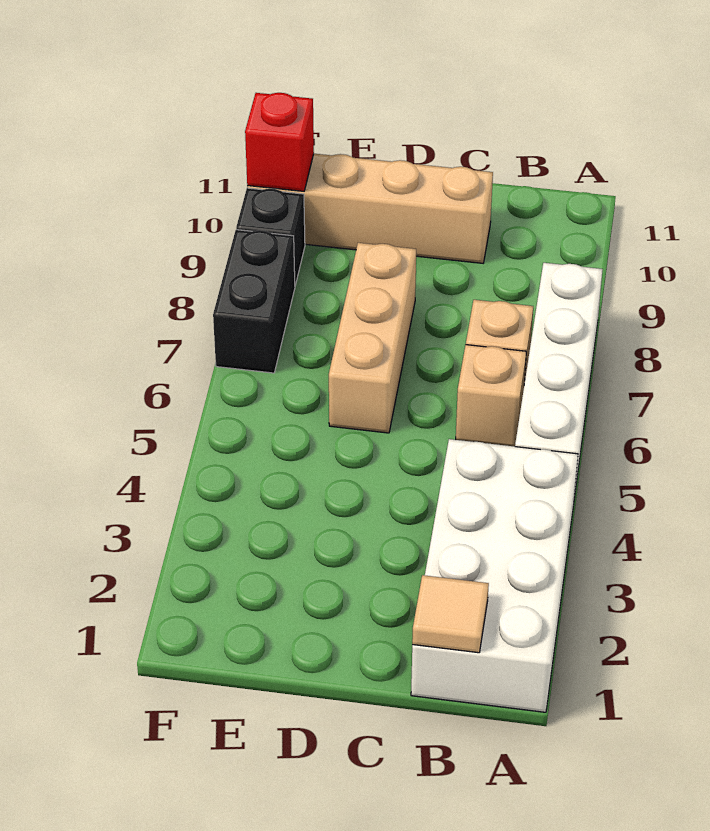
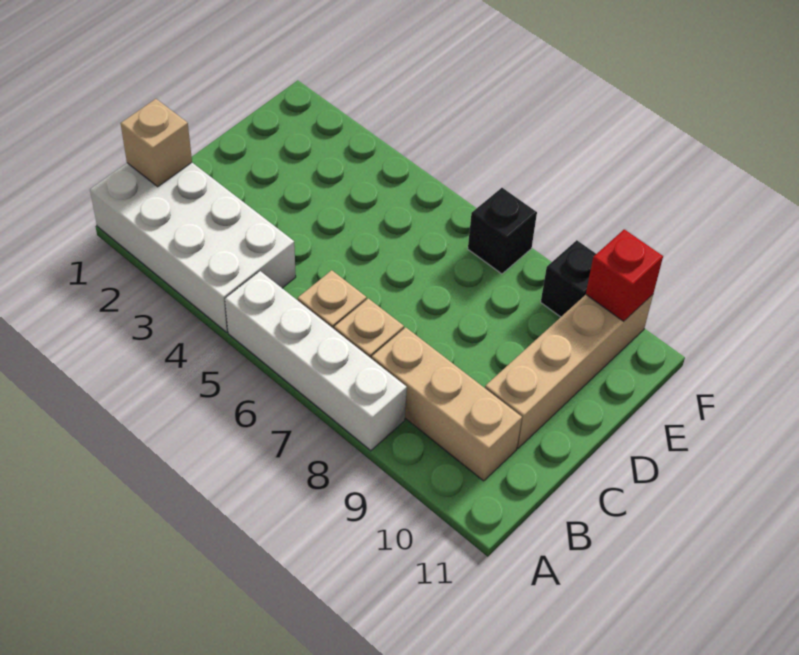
tan 1x1 tile [412,575,489,653] -> tan 1x1 brick [121,99,192,187]
tan 1x3 brick [329,243,416,433] -> tan 1x3 brick moved to [372,327,522,481]
black 1x2 brick [213,230,295,373] -> black 1x1 brick [468,188,537,274]

